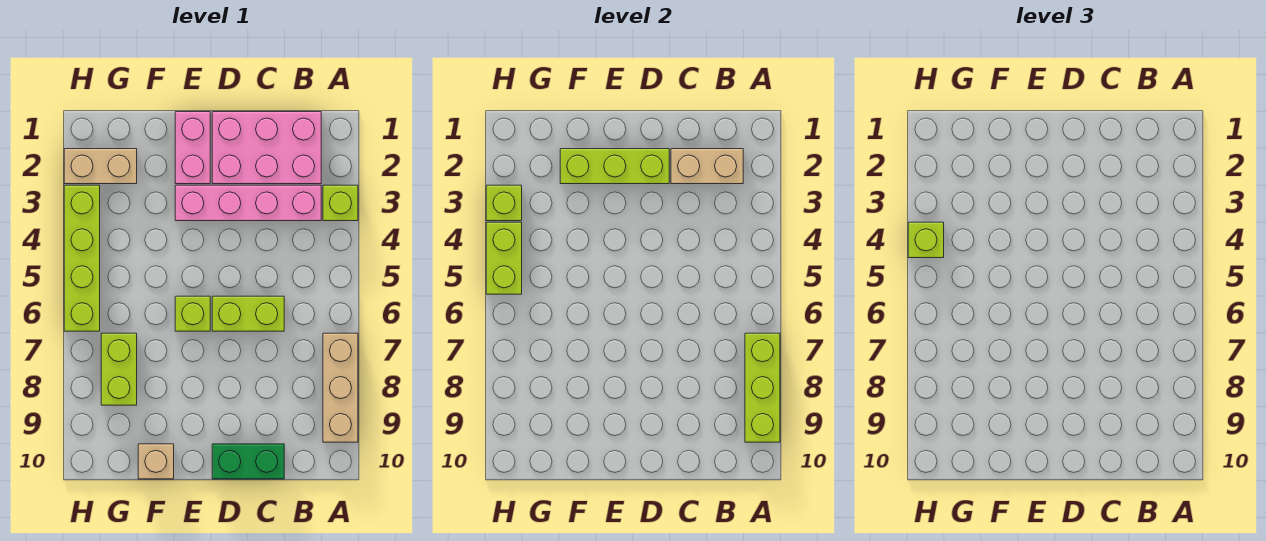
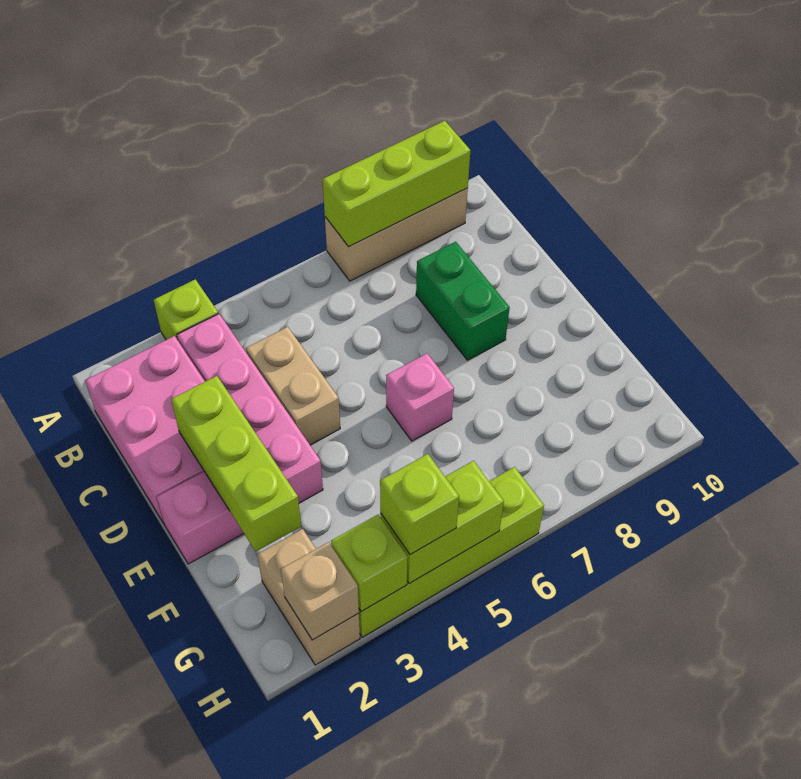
tan 1x2 brick [671,149,743,184] -> tan 1x2 brick moved to [246,327,340,445]
lime 1x2 brick [212,296,284,331] -> none
green 1x2 brick [212,444,284,479] -> green 1x2 brick moved to [416,242,510,360]
lime 1x1 brick [175,296,210,331] -> pink 1x1 brick [386,354,454,441]
tan 1x1 brick [138,444,174,479] -> tan 1x1 brick moved to [281,542,359,640]
lime 1x2 brick [101,333,137,405] -> none

